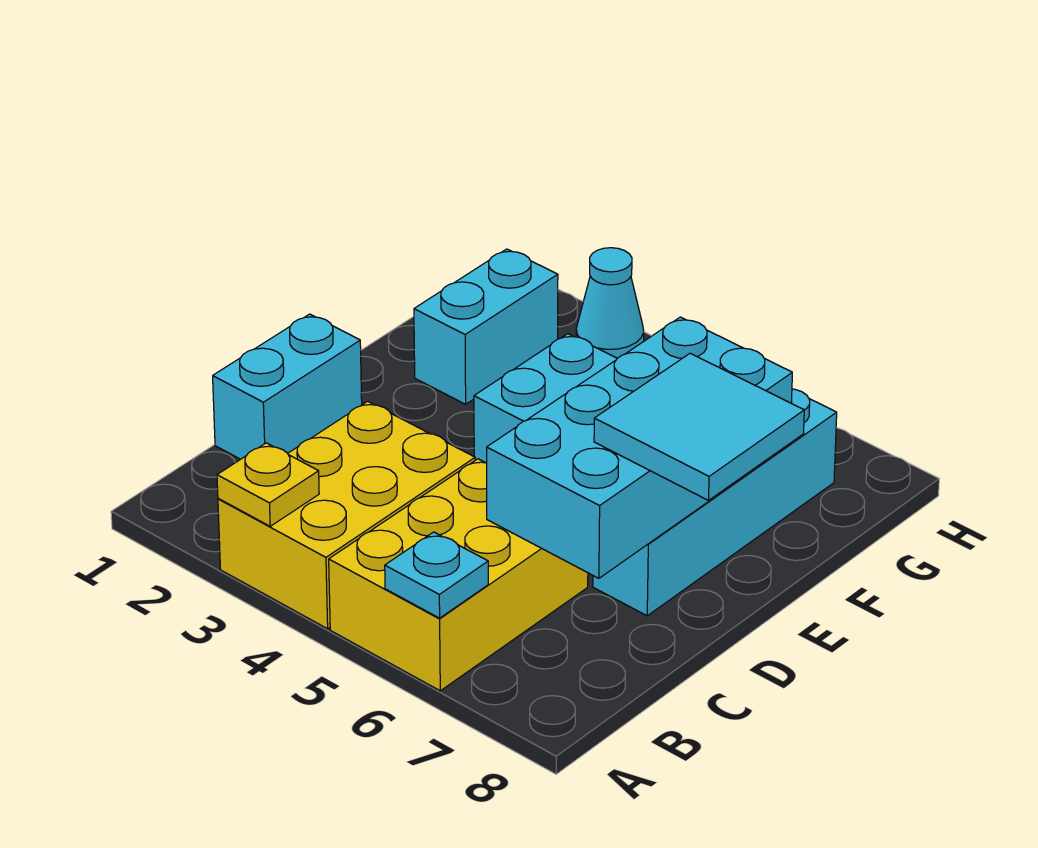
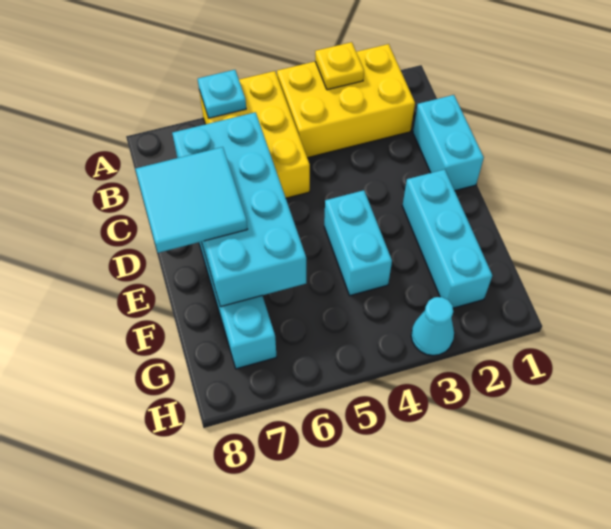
yellow 2x3 brick [218,401,475,629] -> yellow 2x3 brick turned to [277,44,415,158]
cyan 1x2 brick [414,249,558,404] -> cyan 1x3 brick [402,169,492,308]

